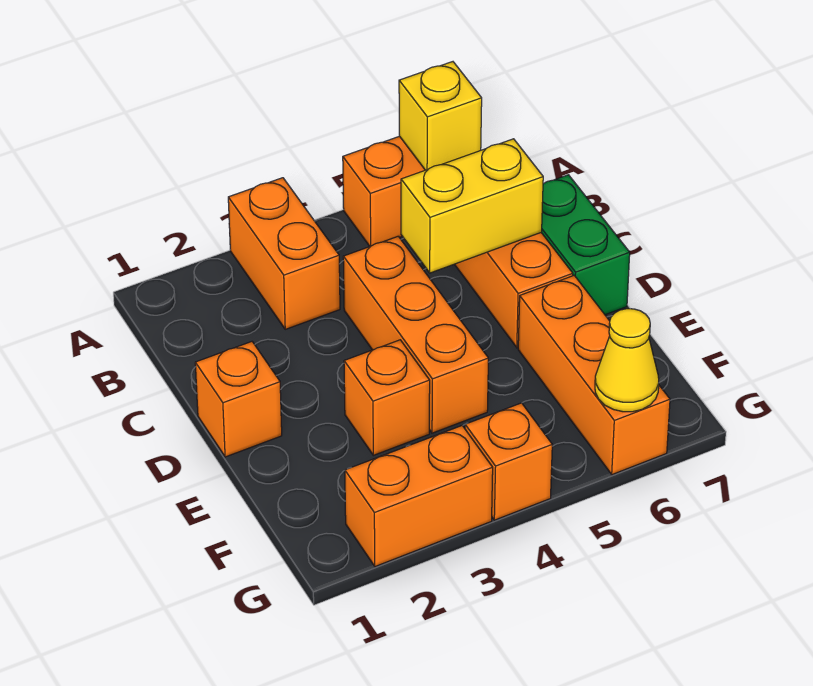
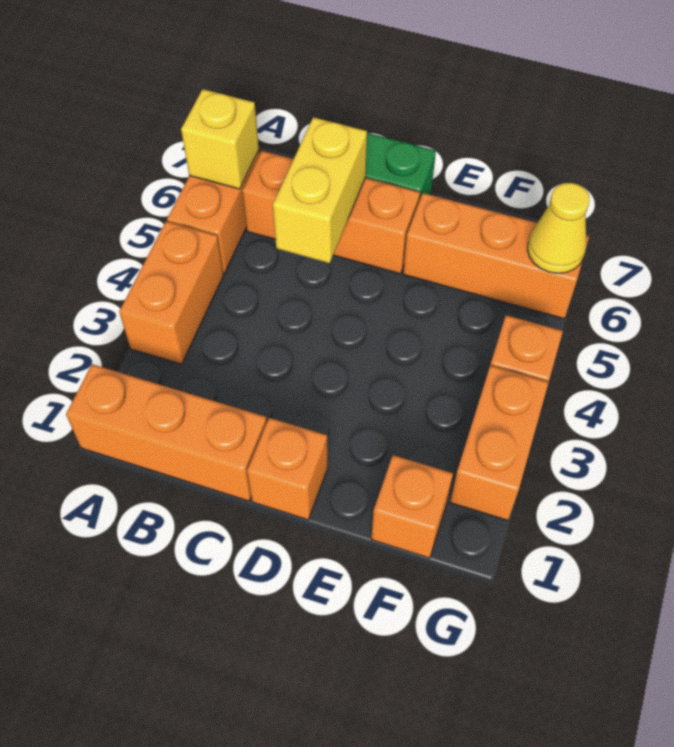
orange 1x2 brick [228,178,340,329] -> orange 1x2 brick turned to [119,221,224,364]
orange 1x3 brick [343,236,488,433] -> orange 1x3 brick moved to [66,364,267,501]
orange 1x1 brick [344,340,430,455] -> orange 1x1 brick moved to [371,455,453,558]

